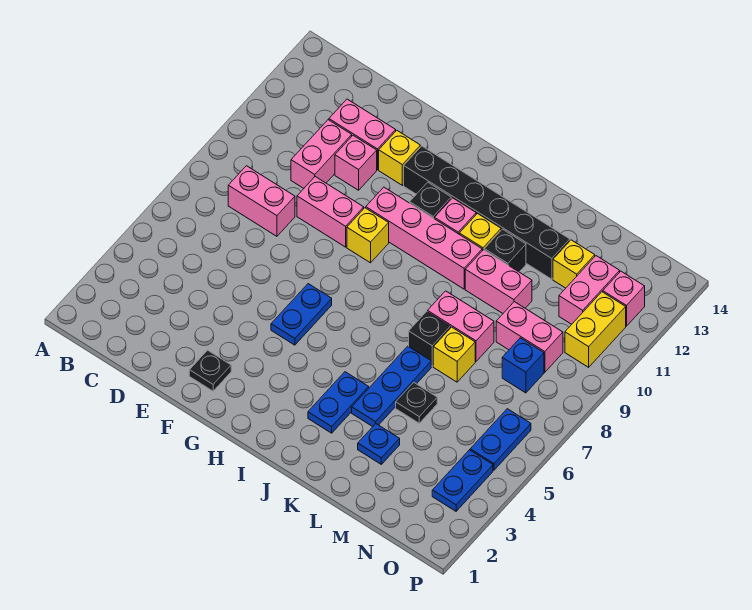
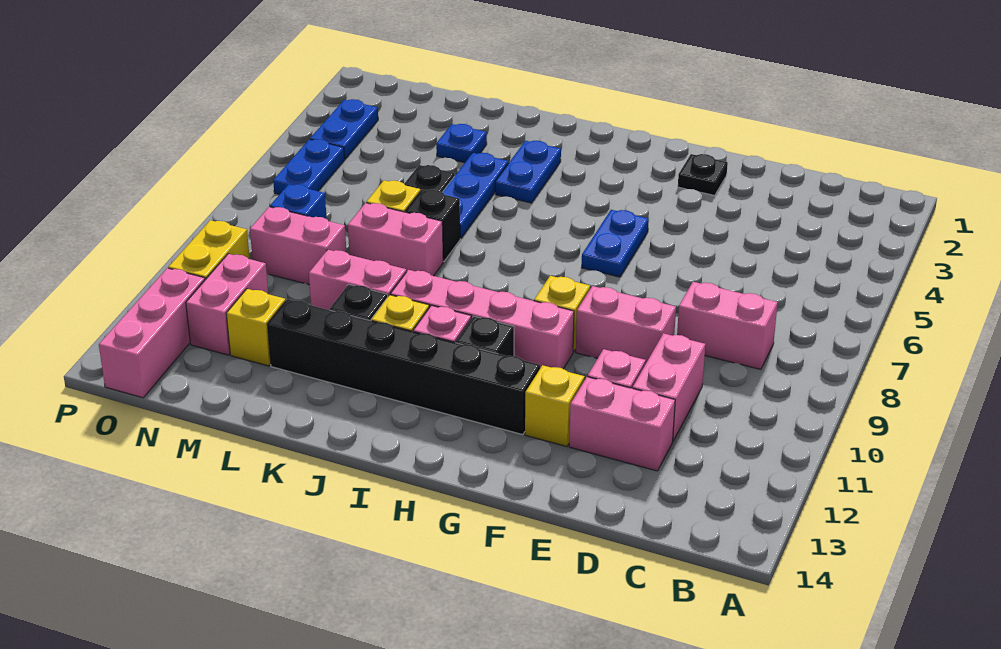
pink 1x1 brick [603,271,645,326] -> pink 1x3 brick [99,268,205,398]

